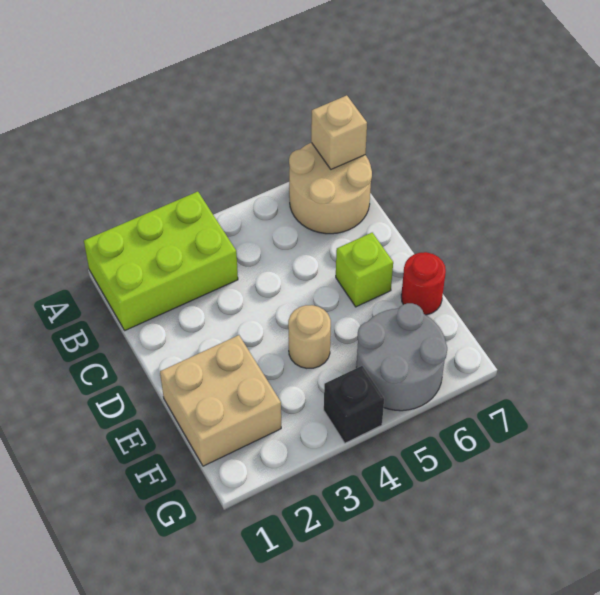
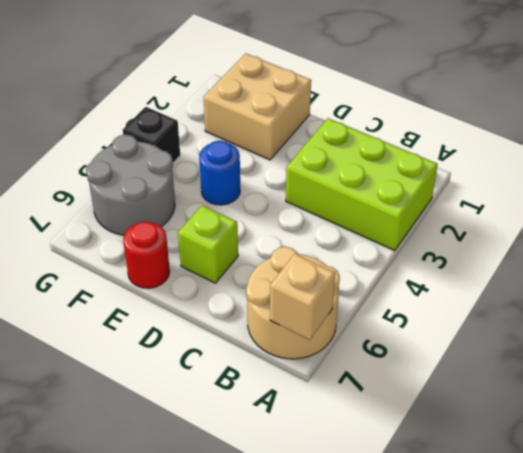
lime 2x3 brick [84,192,238,330] -> lime 2x3 brick turned to [286,118,438,251]
tan 1x1 round brick [288,305,331,368] -> blue 1x1 round brick [199,141,240,205]

